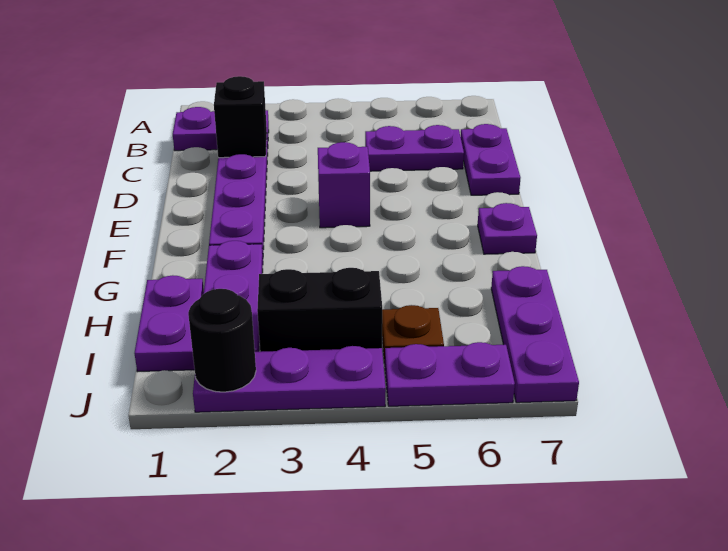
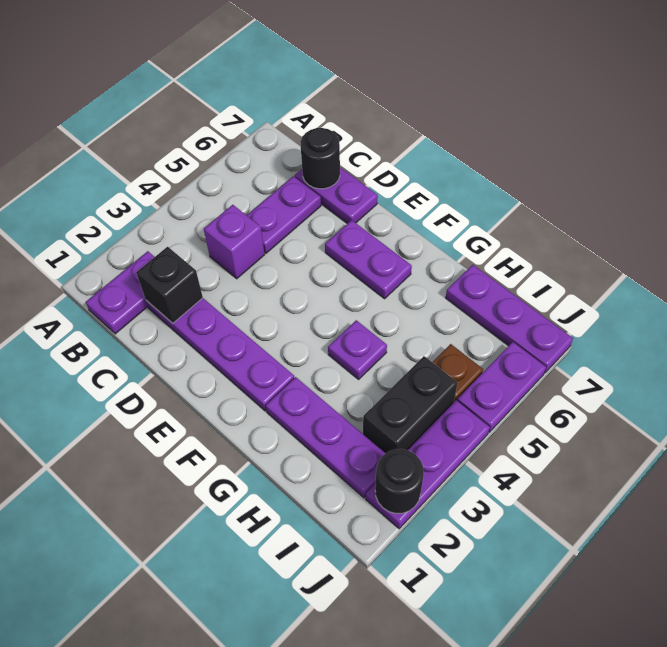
none -> black 1x1 round brick [300,128,340,189]
purple 1x1 brick [318,142,370,228] -> purple 1x1 brick moved to [204,205,265,279]
purple 1x1 plate [478,203,537,254] -> purple 1x1 plate moved to [328,320,387,379]
purple 1x2 plate [134,275,204,372] -> purple 1x2 plate moved to [325,220,412,299]

